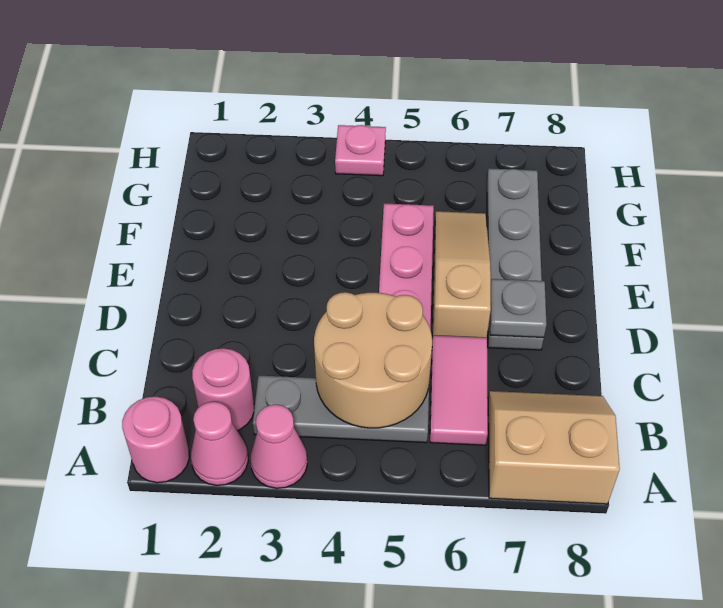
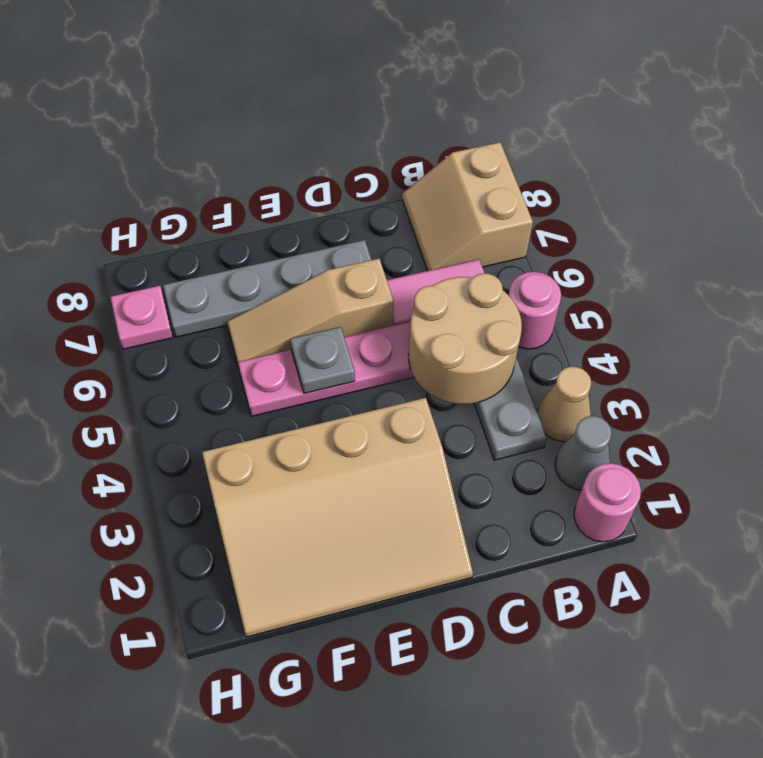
pink 1x1 cone [191,402,248,485] -> grey 1x1 cone [555,416,612,490]
pink 1x1 cone [250,405,307,488] -> tan 1x1 cone [538,367,591,442]
pink 1x1 round brick [192,348,254,431] -> pink 1x1 round brick moved to [509,272,561,349]
none -> tan 3x4 slope [202,398,473,637]
grey 1x1 plate [490,279,547,337] -> grey 1x1 plate moved to [290,327,355,393]
pink 1x1 plate [335,125,386,176] -> pink 1x1 plate moved to [110,286,173,349]

